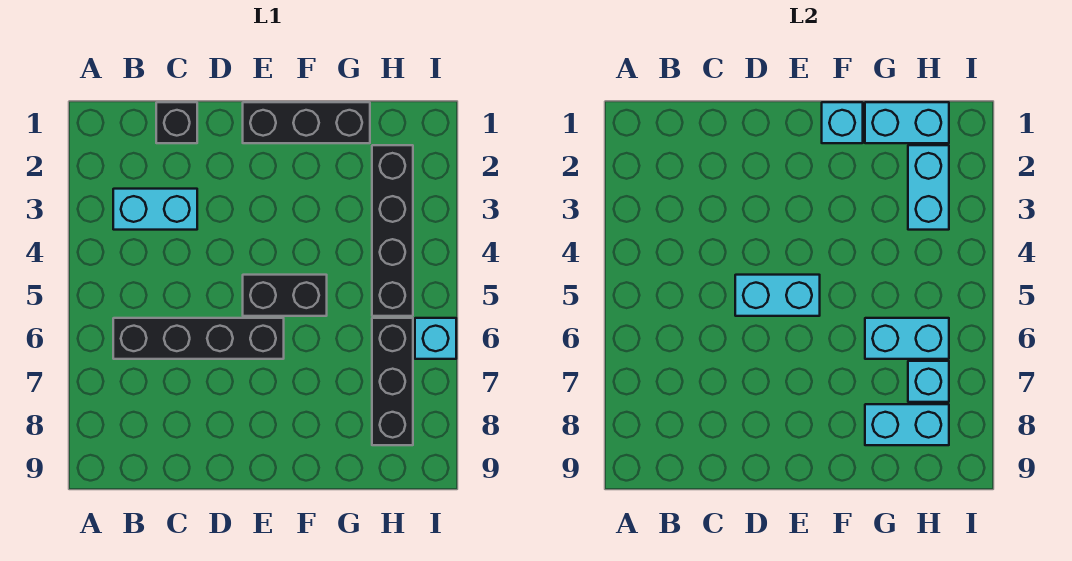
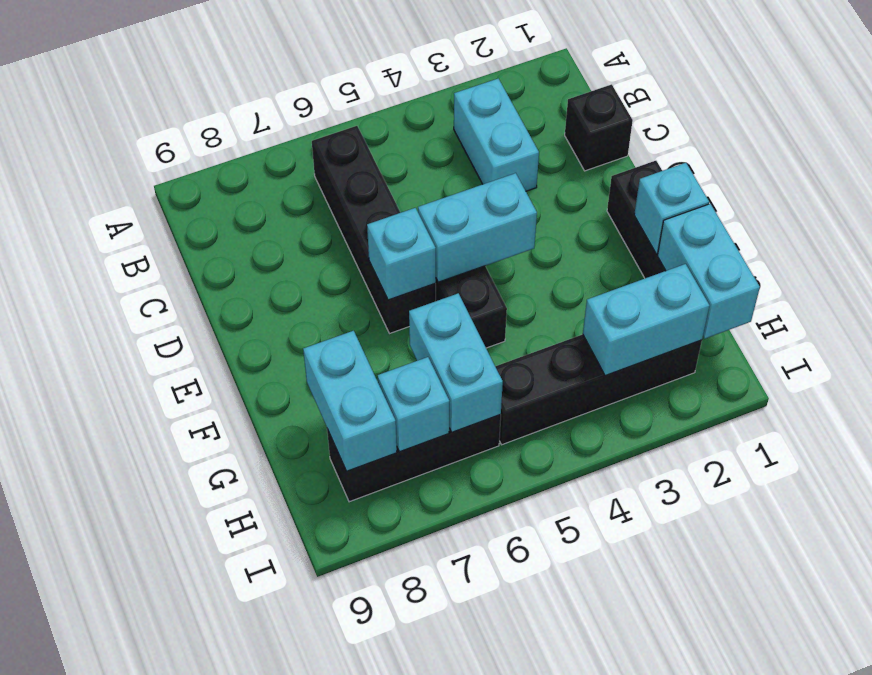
cyan 1x2 brick [735,275,820,316] -> cyan 1x2 brick turned to [418,173,537,282]
cyan 1x1 brick [415,318,456,359] -> cyan 1x1 brick moved to [367,208,436,300]

